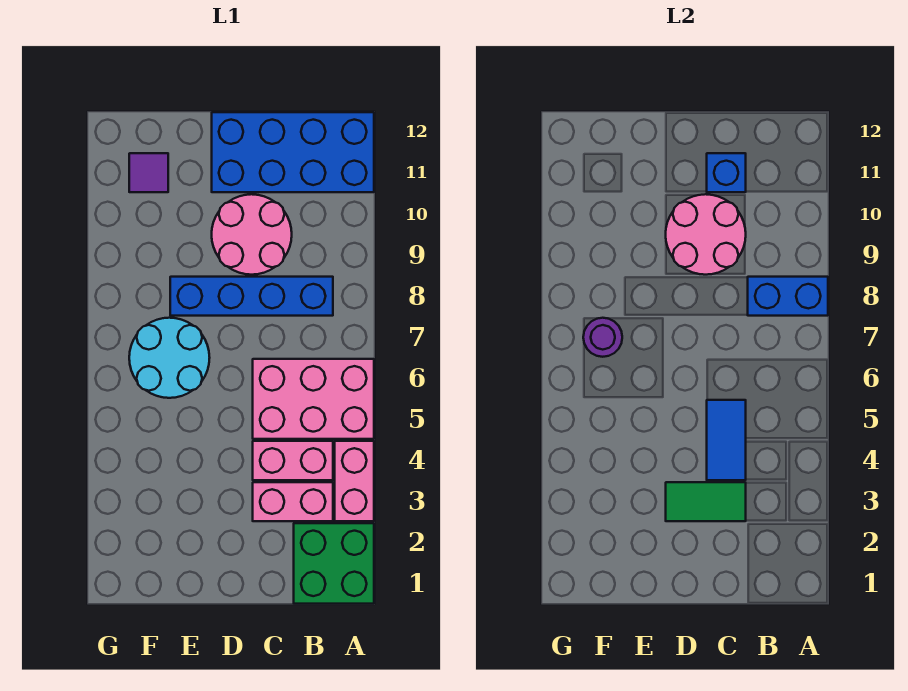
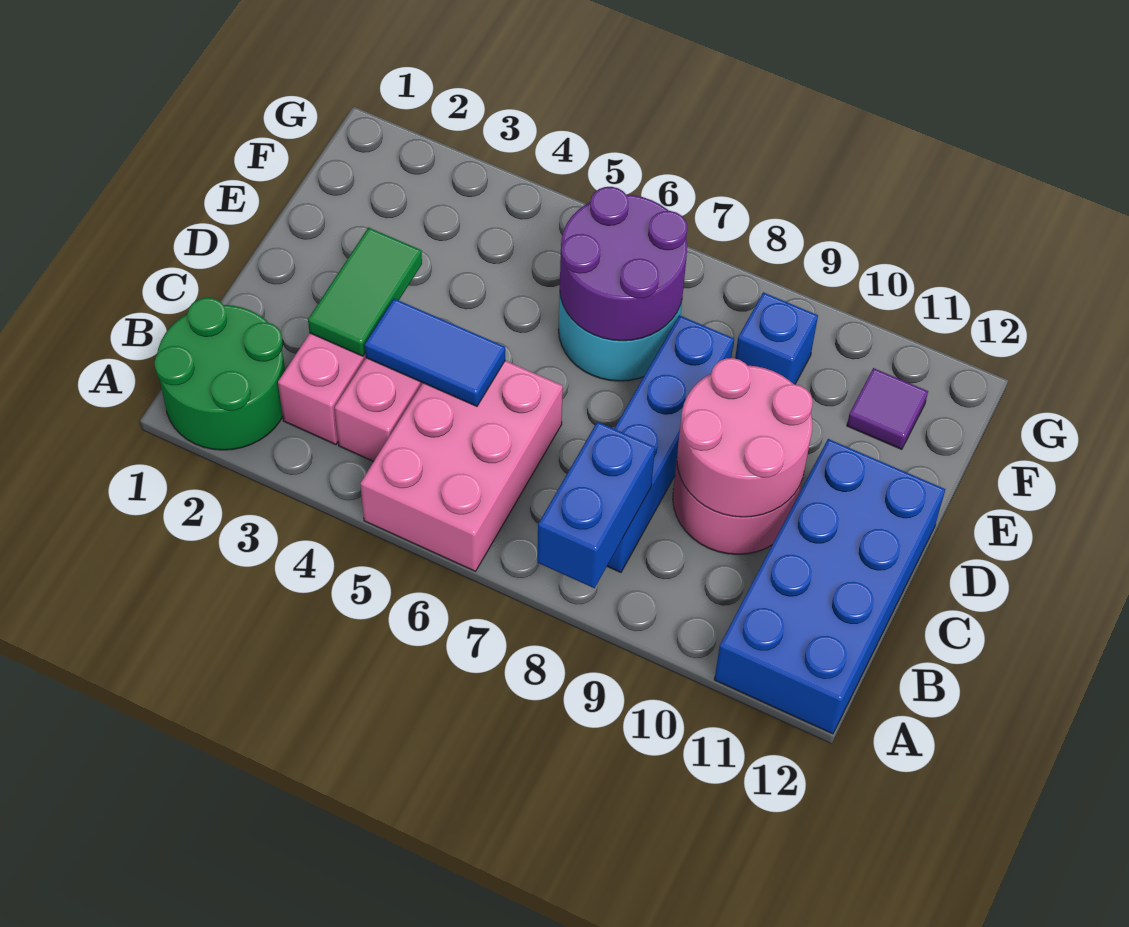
green 2x2 brick [294,523,374,604] -> green 2x2 round brick [154,298,285,450]
pink 1x2 brick [335,441,374,521] -> none
blue 1x1 brick [707,153,746,192] -> blue 1x1 brick moved to [735,292,818,384]
purple 1x1 round brick [583,318,622,357] -> purple 2x2 round brick [560,187,687,341]

